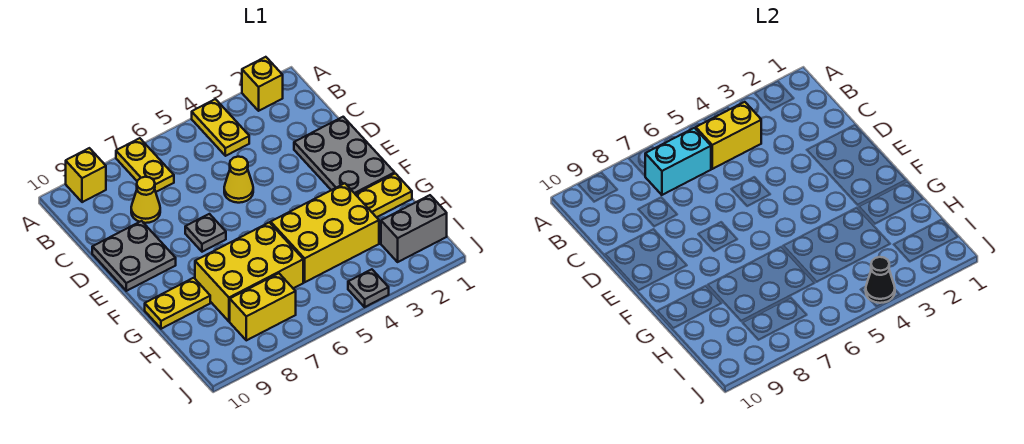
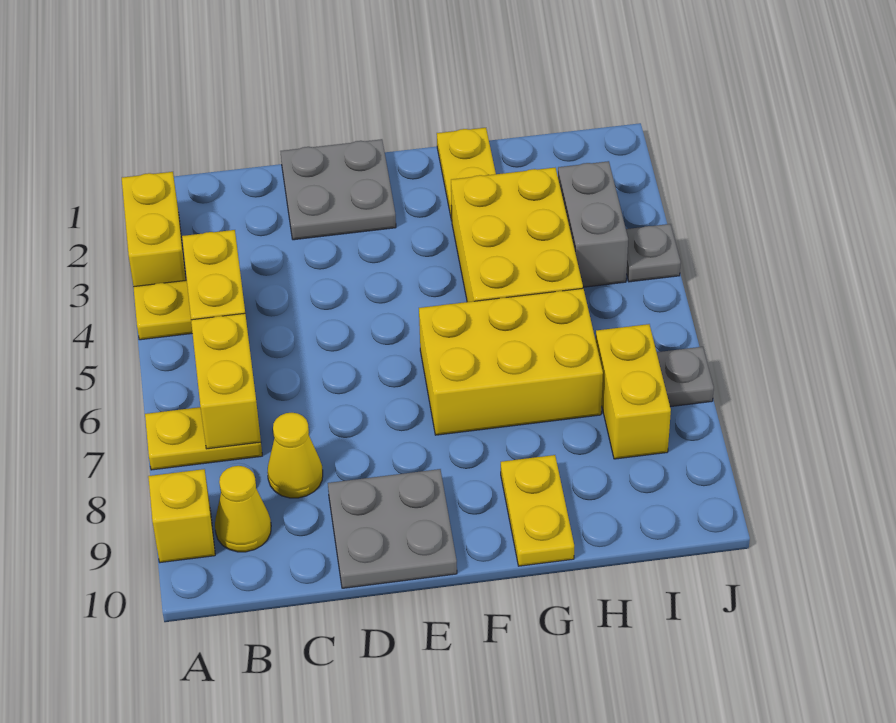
yellow 1x1 brick [242,57,283,111] -> yellow 1x2 brick [122,172,186,287]
cyan 1x2 brick [645,128,711,195] -> yellow 1x2 brick [191,313,261,449]
grey 2x3 plate [294,117,395,194] -> grey 2x2 plate [280,139,396,240]
yellow 1x1 cone [224,157,253,203] -> yellow 1x1 cone moved to [215,466,271,552]
grey 1x1 plate [185,214,226,252] -> grey 1x1 plate moved to [657,347,714,407]
yellow 2x3 brick [195,222,303,321] -> yellow 2x3 brick turned to [419,288,603,435]
grey 1x2 brick [381,195,447,262] -> grey 1x2 brick moved to [558,161,628,287]
black 1x1 cone [866,257,895,303] -> none

